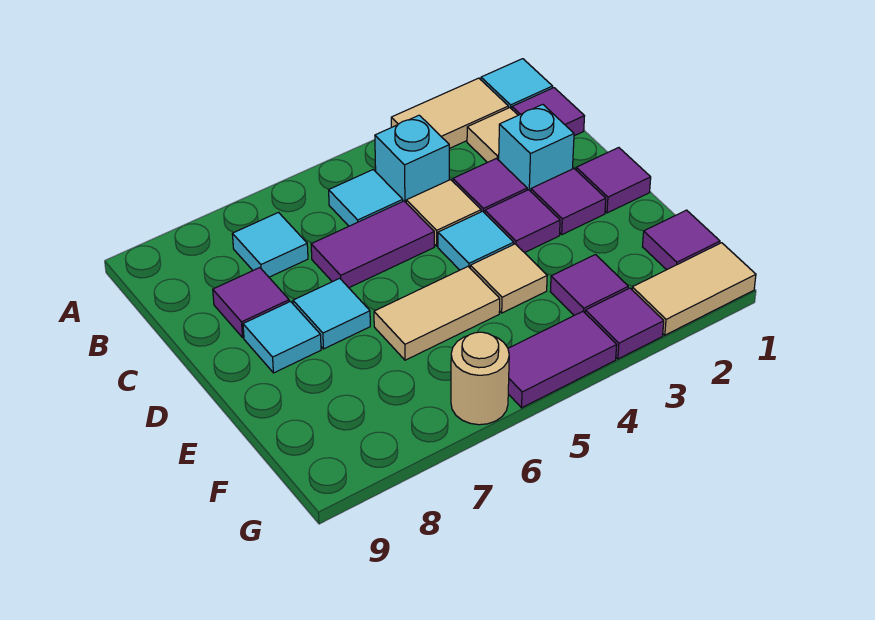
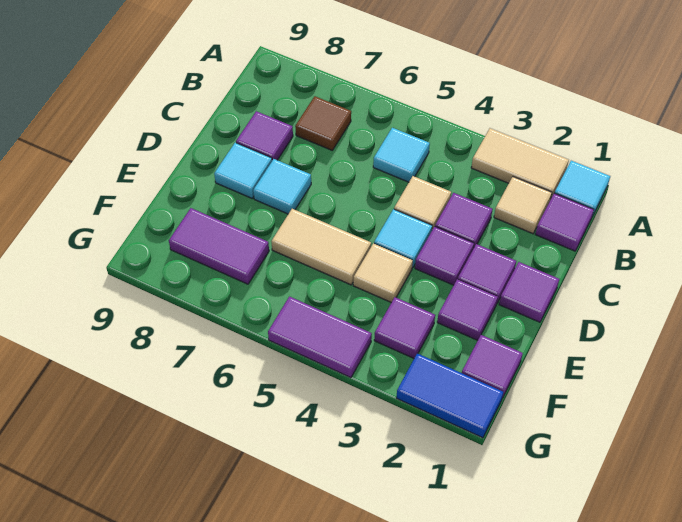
cyan 1x1 brick [375,115,449,202] -> none
cyan 1x1 tile [232,213,308,277] -> brown 1x1 tile [295,96,351,150]
cyan 1x1 brick [499,104,574,191] -> none
purple 1x2 tile [311,201,434,288] -> purple 1x2 tile moved to [169,208,269,284]
tan 1x2 tile [632,243,756,335] -> blue 1x2 tile [397,353,503,438]
purple 1x1 tile [585,288,664,359] -> purple 1x1 tile moved to [437,279,498,340]
tan 1x1 round brick [451,332,509,425] -> none

